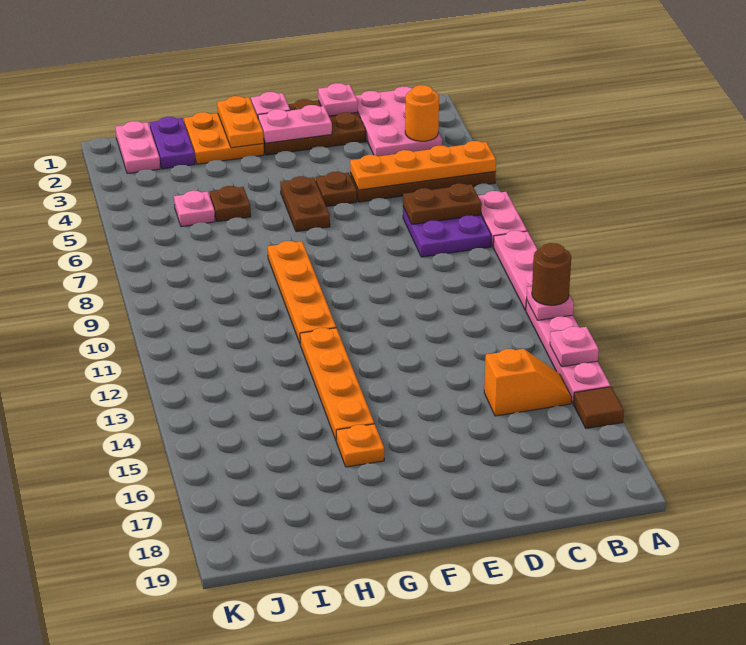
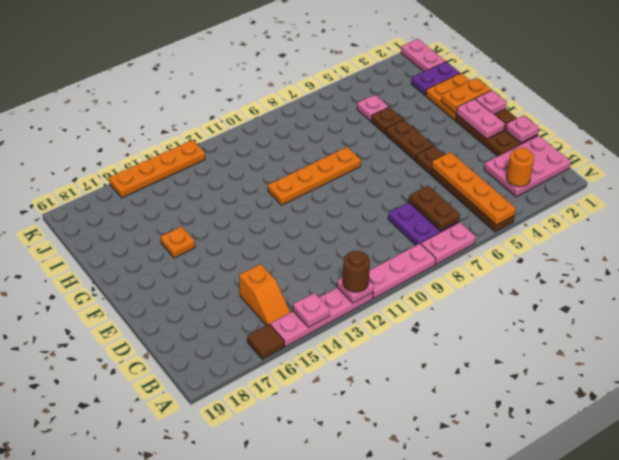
brown 1x2 plate [280,176,330,232] -> brown 1x2 plate turned to [386,120,433,161]
orange 1x4 plate [300,328,374,440] -> orange 1x4 plate moved to [109,140,205,198]
pink 1x2 plate [116,121,160,173] -> pink 1x2 plate turned to [401,39,446,72]

